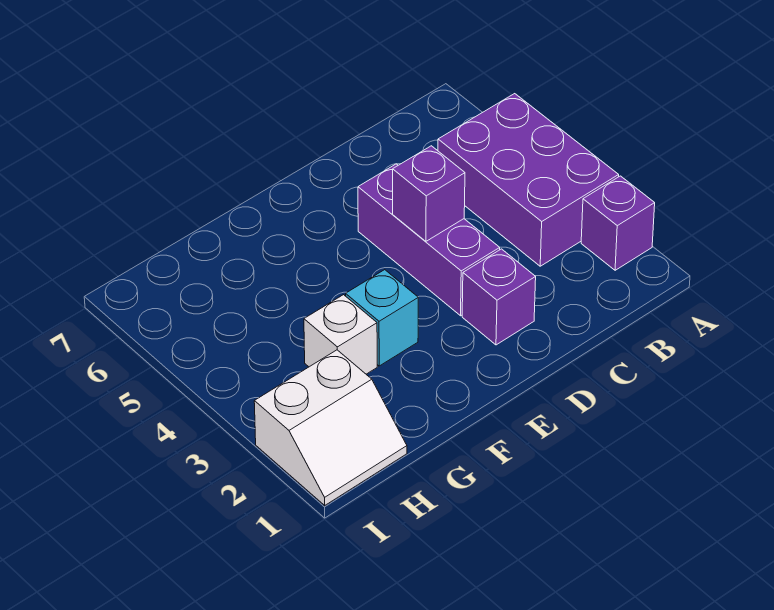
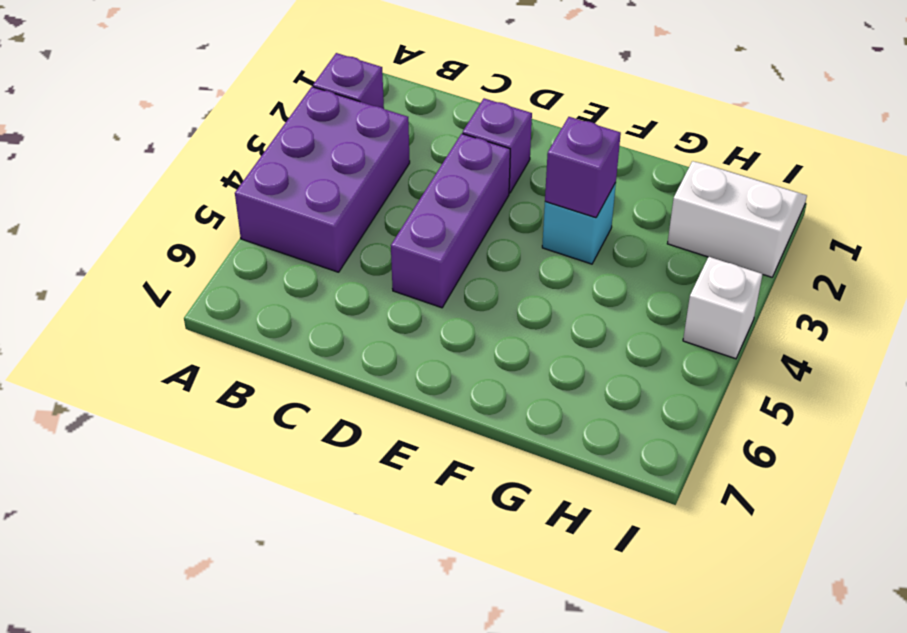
purple 1x1 brick [393,146,465,241] -> purple 1x1 brick moved to [545,117,621,218]
white 1x1 brick [304,295,377,374] -> white 1x1 brick moved to [683,257,763,359]

